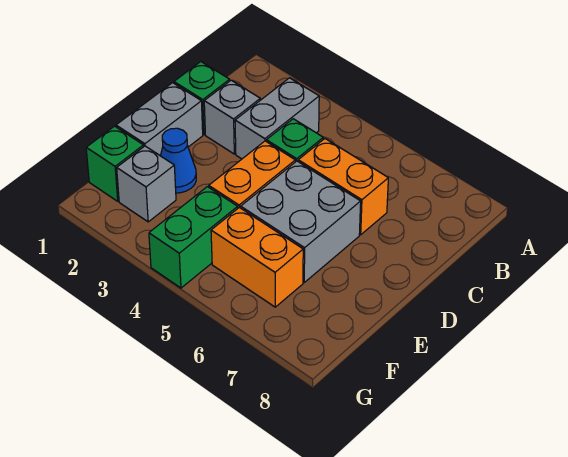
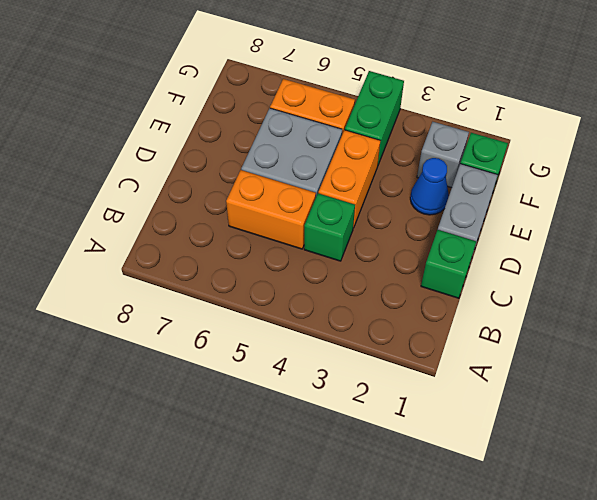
grey 1x2 brick [235,78,319,159] -> none
grey 1x1 brick [204,80,260,154] -> none

